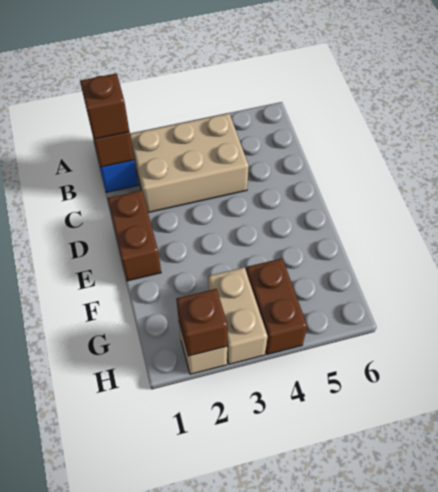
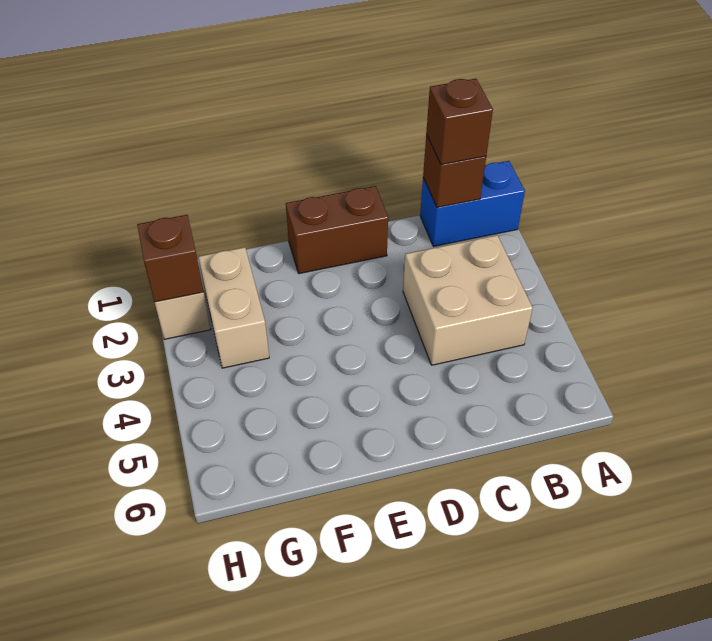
tan 2x3 brick [130,113,249,213] -> tan 2x2 brick [403,235,533,365]
tan 1x2 brick [208,267,268,364] -> tan 1x2 brick turned to [198,247,269,368]
brown 1x2 brick [246,258,307,355] -> none

